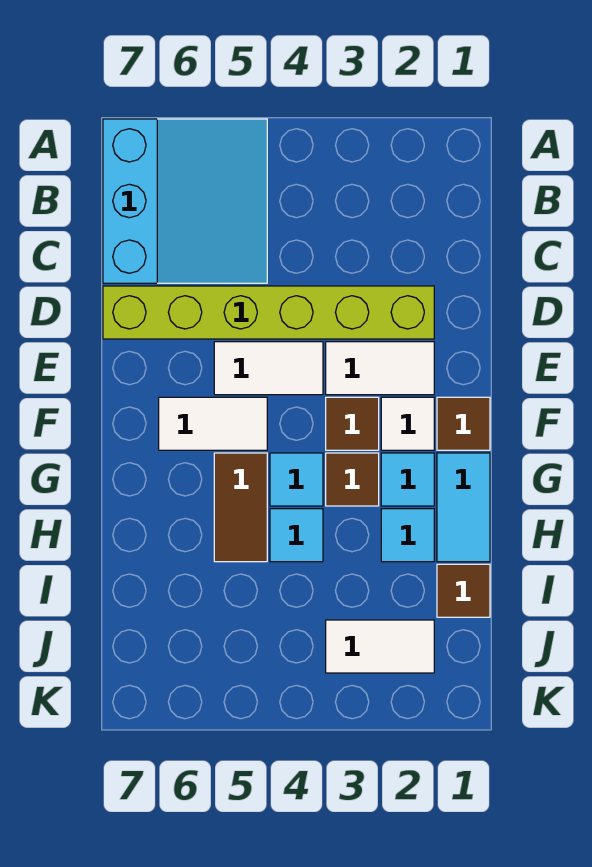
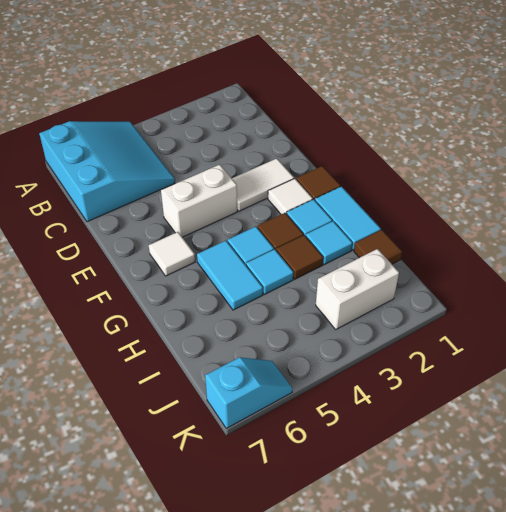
lime 1x6 brick [103,286,434,339] -> none
white 1x2 tile [214,342,323,395] -> white 1x2 brick [161,164,237,237]
brown 1x1 tile [326,397,379,450] -> brown 1x1 tile moved to [276,235,323,279]
white 1x2 tile [159,397,267,450] -> white 1x1 tile [149,232,195,276]
brown 1x2 tile [214,453,267,562] -> cyan 1x2 tile [197,241,263,310]
white 1x2 tile [326,620,434,673] -> white 1x2 brick [316,249,399,329]
none -> cyan 1x2 slope [205,357,292,428]

